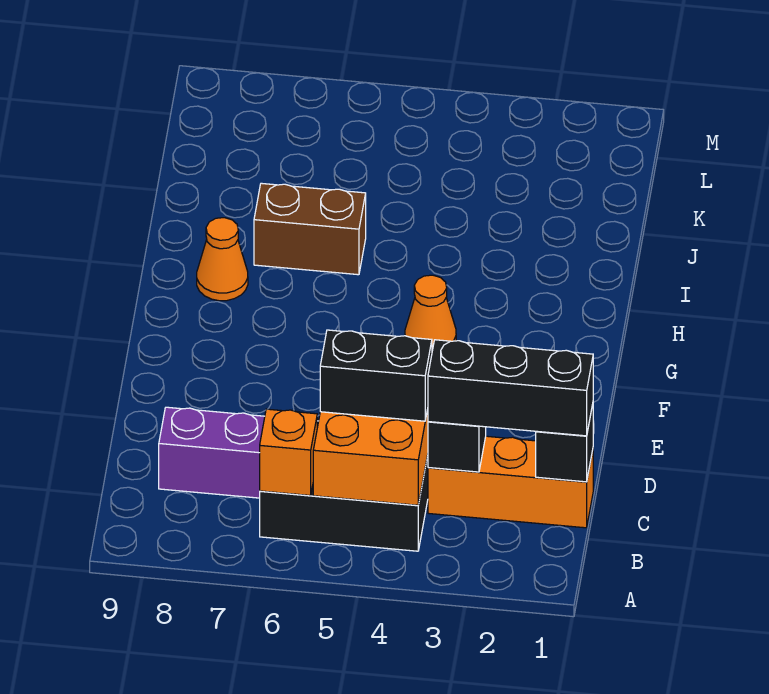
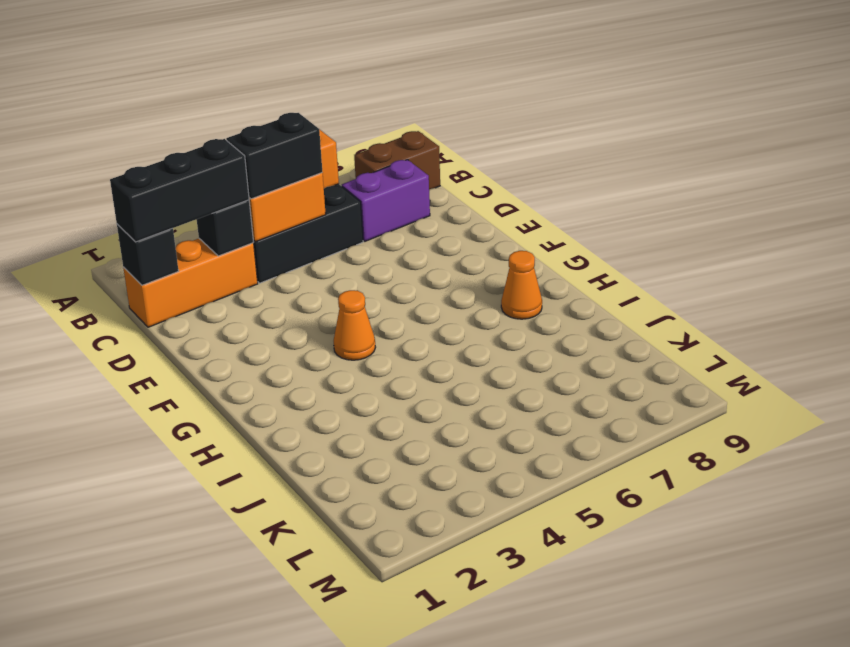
brown 1x2 brick [254,183,366,275] -> brown 1x2 brick moved to [354,131,440,189]

